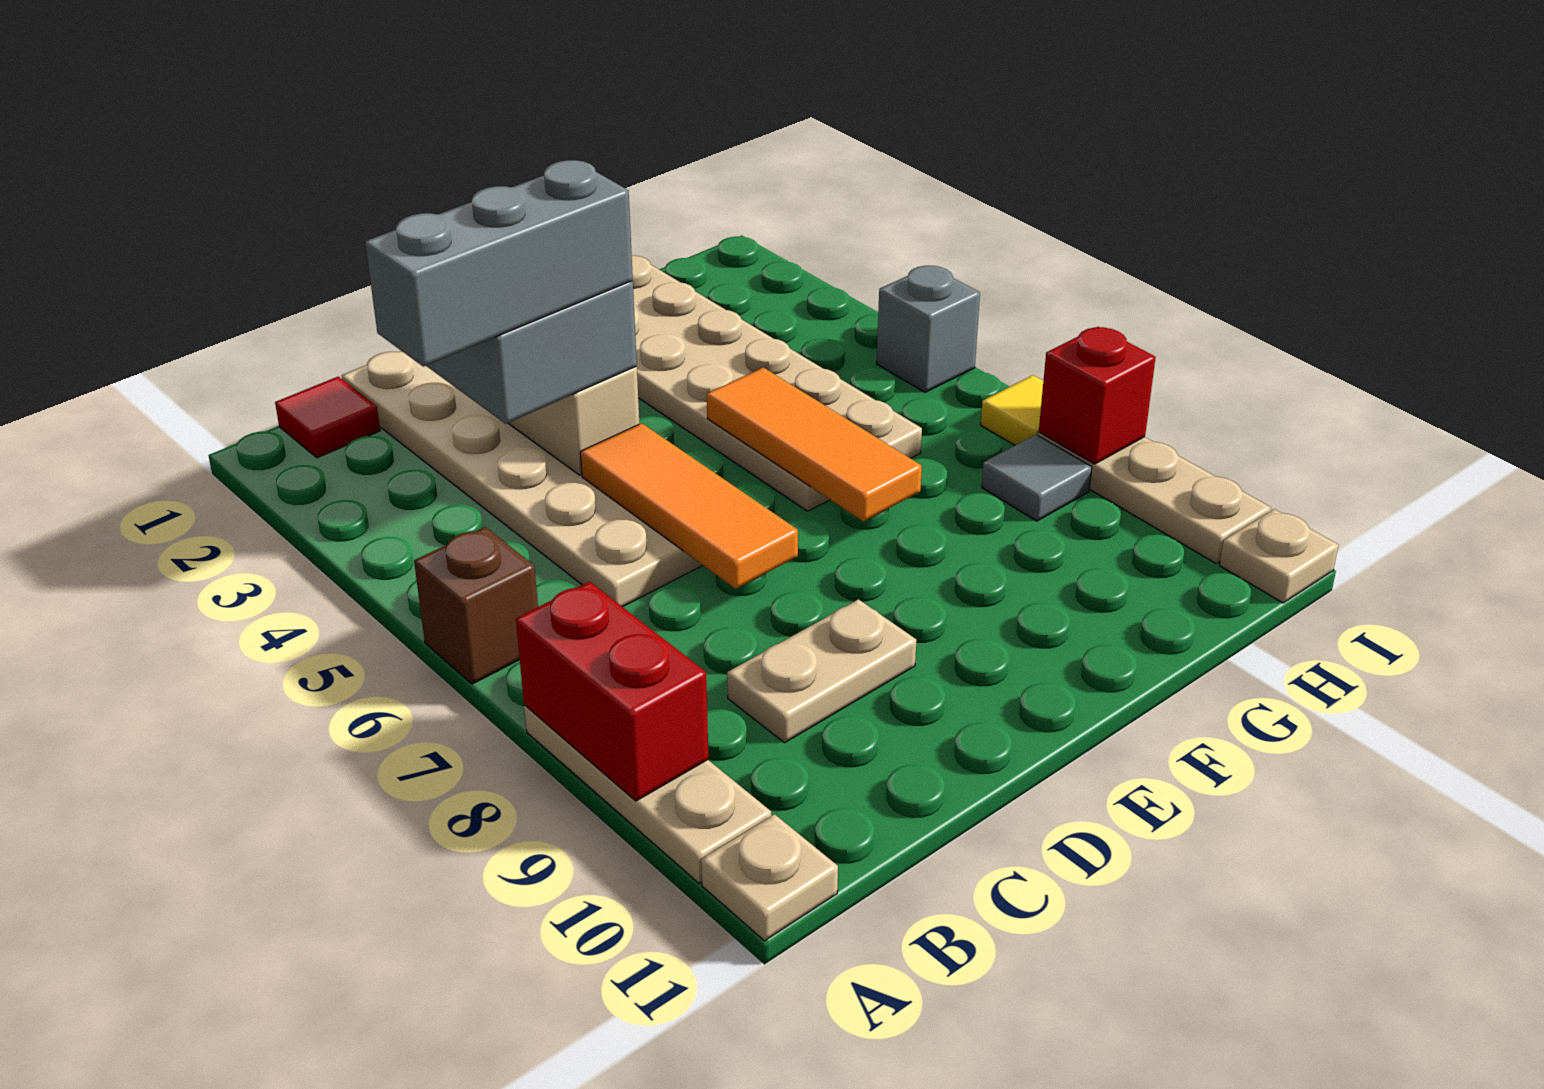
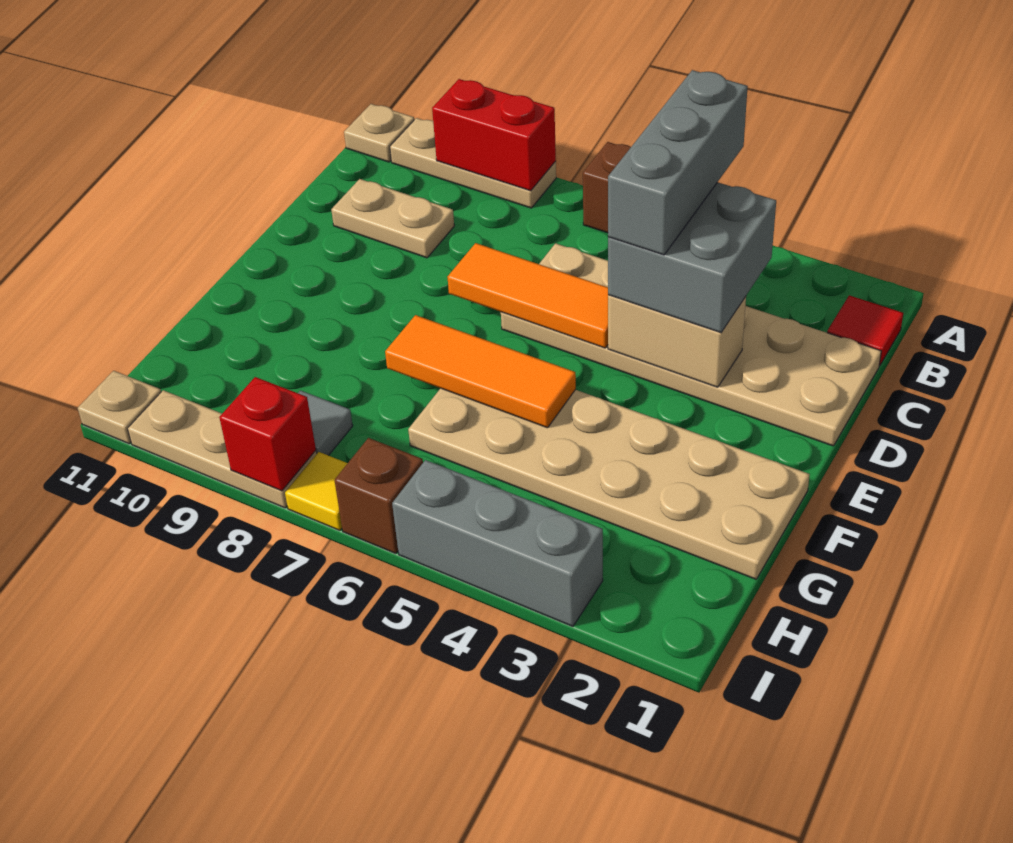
tan 1x2 plate [727,599,916,743] -> tan 1x2 plate turned to [331,179,454,258]
grey 1x1 brick [877,266,980,392] -> grey 1x3 brick [392,460,603,626]
none -> brown 1x1 brick [334,438,423,554]

